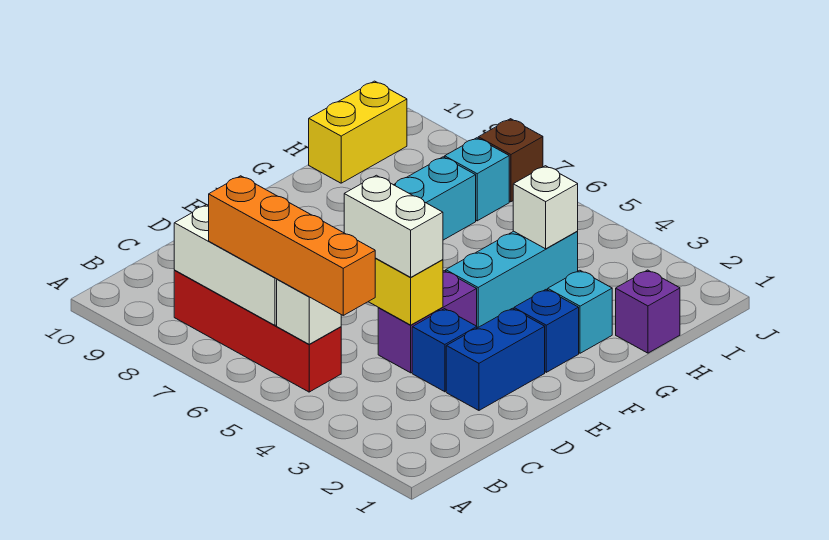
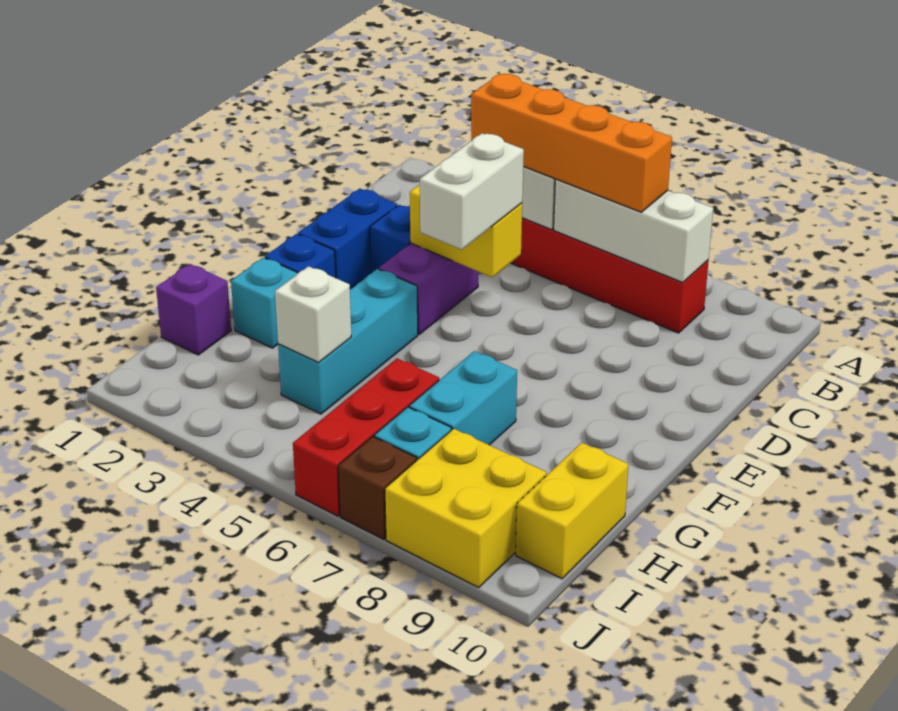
white 1x2 brick [344,175,443,277] -> white 1x2 brick turned to [420,133,524,250]
none -> red 1x3 brick [293,358,439,516]
none -> yellow 2x2 brick [385,429,547,588]

